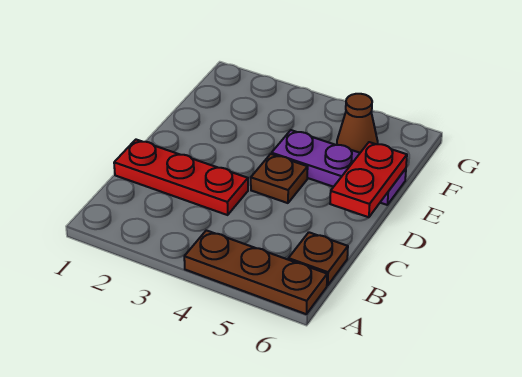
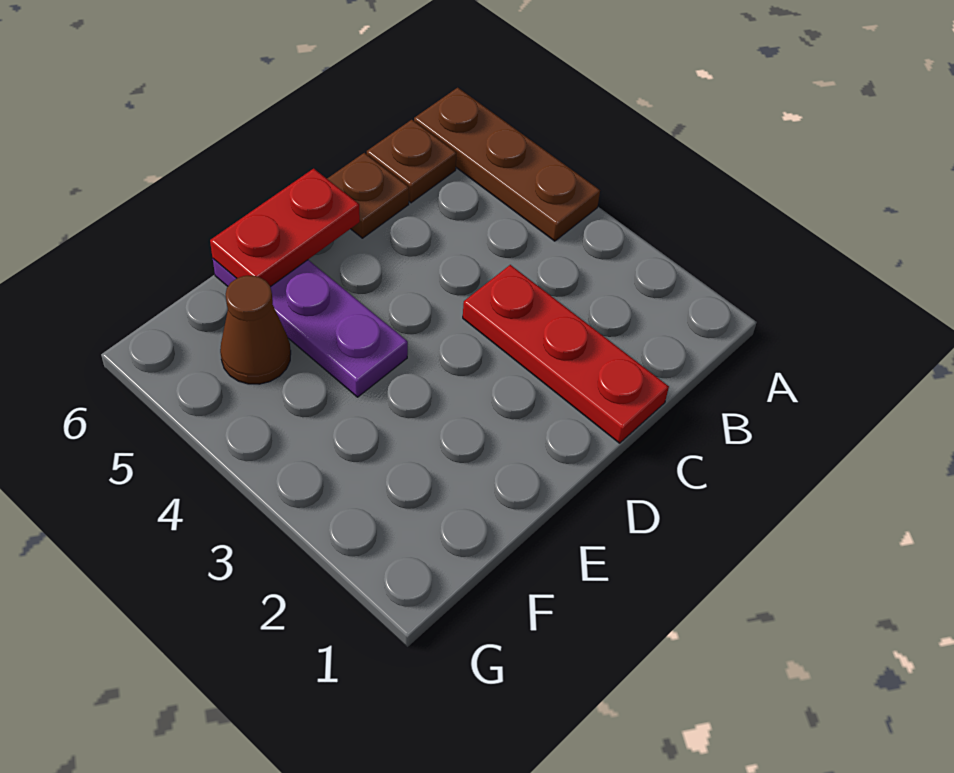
brown 1x1 plate [251,154,308,203] -> brown 1x1 plate moved to [327,153,409,238]

